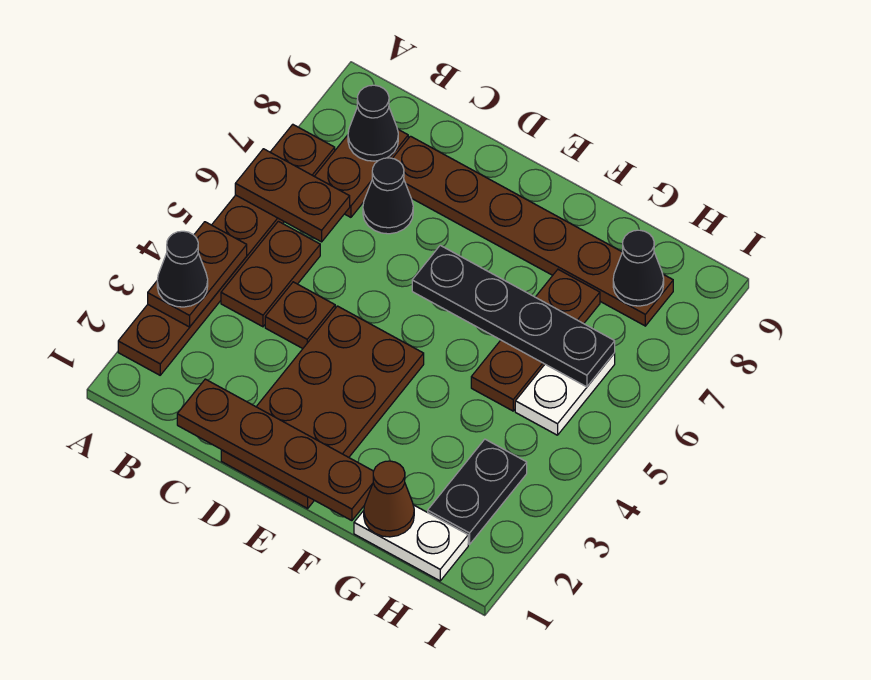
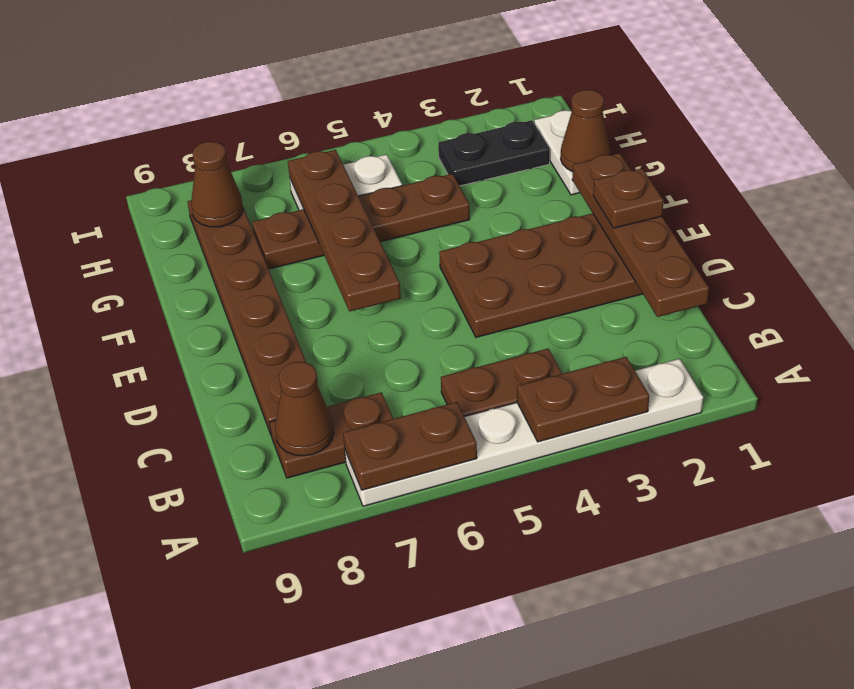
brown 1x6 plate [118,124,335,375] -> white 1x6 plate [345,359,703,506]
black 1x1 cone [157,231,208,307] -> none
brown 1x2 plate [235,149,350,242] -> brown 1x2 plate turned to [343,402,477,490]
black 1x1 cone [348,85,398,161] -> brown 1x1 cone [275,362,334,456]
brown 1x1 plate [265,282,335,348] -> brown 1x1 plate moved to [593,168,664,228]
black 1x1 cone [363,158,413,234] -> none
black 1x4 plate [412,245,615,387] -> brown 1x4 plate [288,150,401,311]
brown 1x3 plate [471,270,600,411] -> brown 1x4 plate [252,174,470,269]
black 1x1 cone [613,230,664,306] -> brown 1x1 cone [191,142,243,227]

